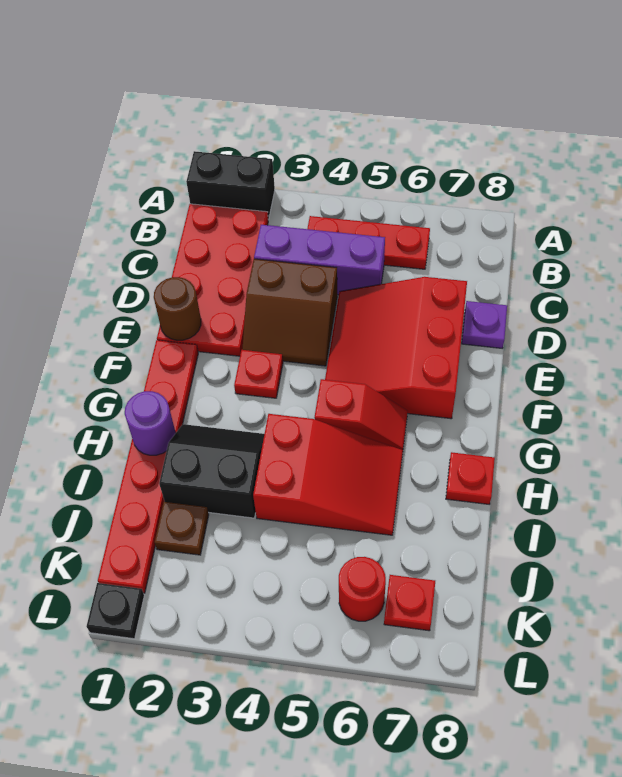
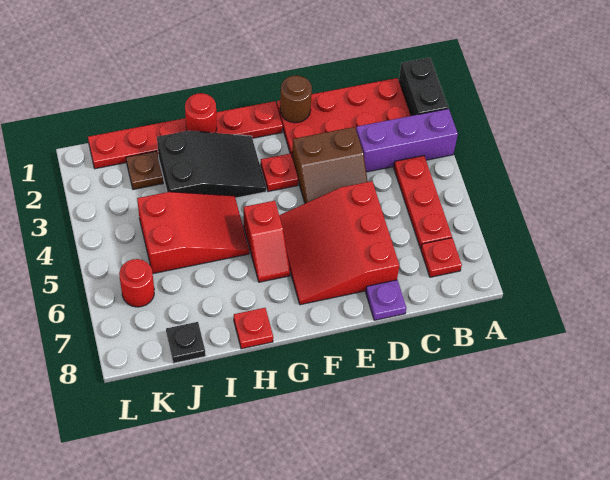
purple 1x3 brick [254,225,385,295] -> purple 1x3 brick turned to [356,109,458,172]
brown 2x2 slope [242,259,337,366] -> brown 2x2 slope turned to [292,127,368,203]
red 3x3 slope [325,277,467,419] -> red 3x3 slope turned to [279,181,399,305]
purple 1x1 round brick [125,391,176,455] -> red 1x1 round brick [185,93,217,133]
black 2x2 slope [159,424,264,518] -> black 2x3 slope [157,131,266,198]
red 2x3 slope [253,414,403,535] -> red 2x3 slope turned to [137,192,249,274]
red 1x1 plate [384,575,435,631] -> red 1x1 plate moved to [421,238,462,277]
black 1x1 plate [86,583,144,639] -> black 1x1 plate moved to [166,322,206,363]

